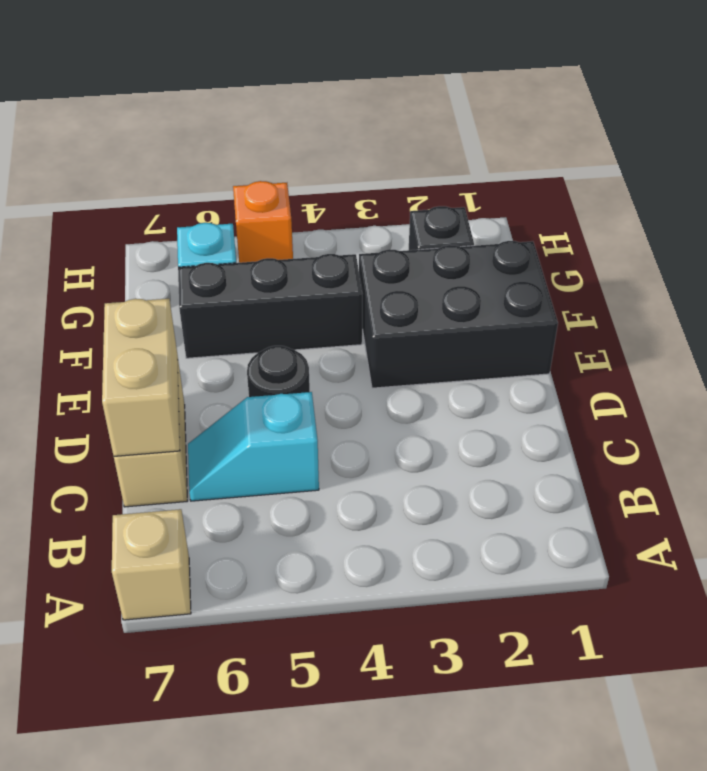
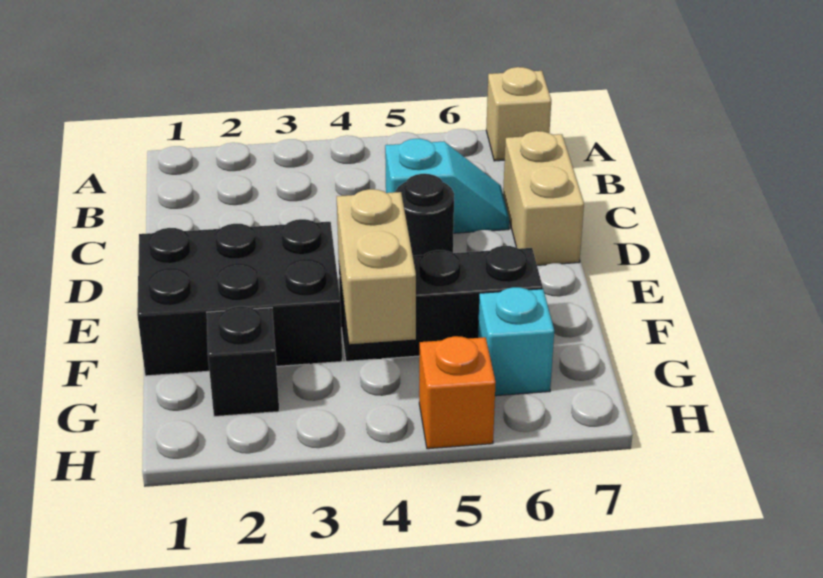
tan 1x2 brick [102,299,180,456] -> tan 1x2 brick moved to [337,189,416,344]

